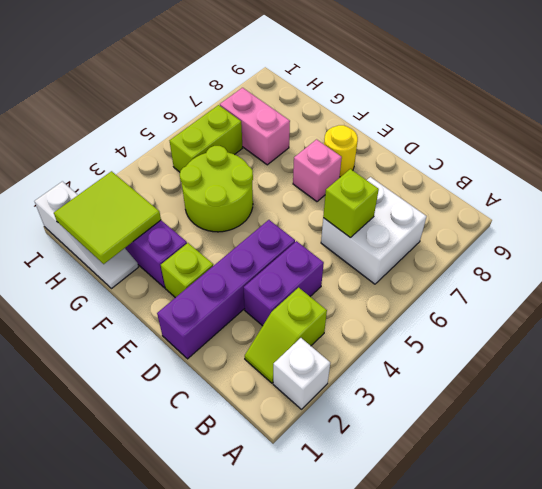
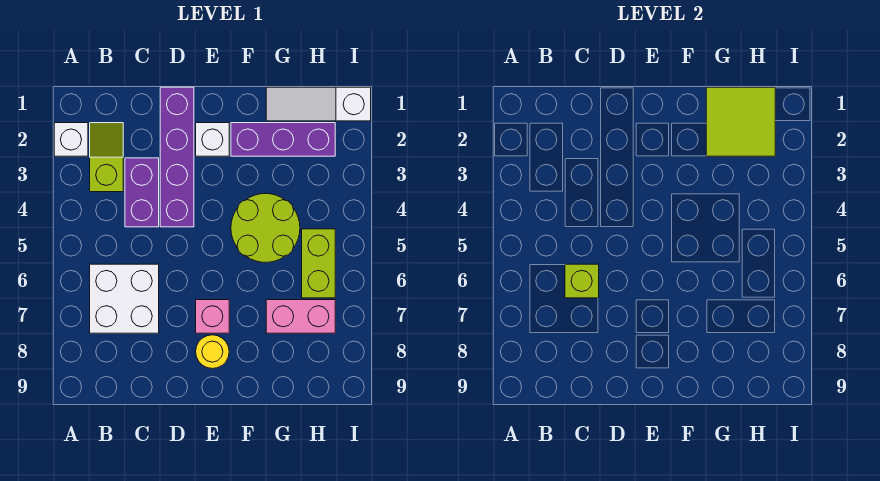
lime 1x1 brick [161,243,213,298] -> white 1x1 brick [196,123,229,156]

